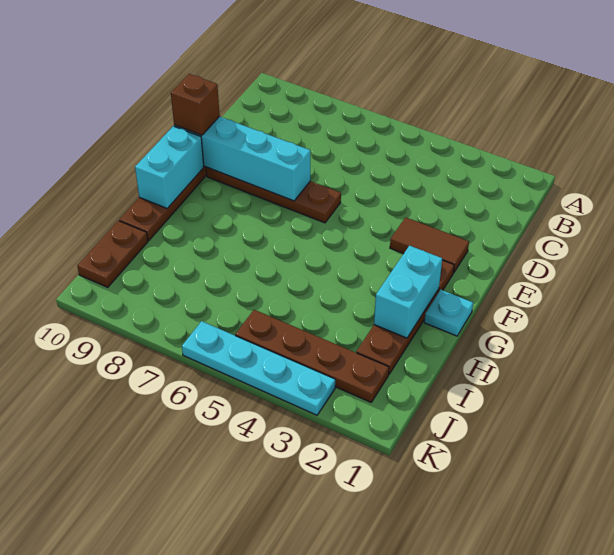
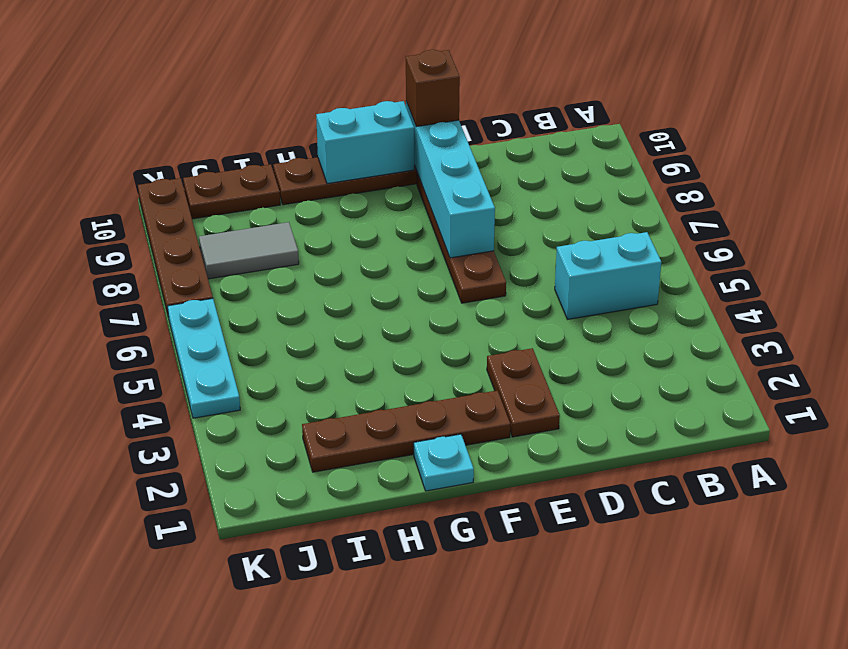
brown 1x2 tile [390,217,469,273] -> brown 1x2 plate [487,348,560,437]
cyan 1x2 brick [374,246,442,338] -> cyan 1x2 brick moved to [555,232,661,319]
none -> grey 1x2 tile [199,222,299,279]
brown 1x4 plate [235,310,389,402] -> brown 1x4 plate moved to [138,178,213,318]
cyan 1x4 plate [182,321,335,415] -> cyan 1x3 plate [167,299,240,418]

